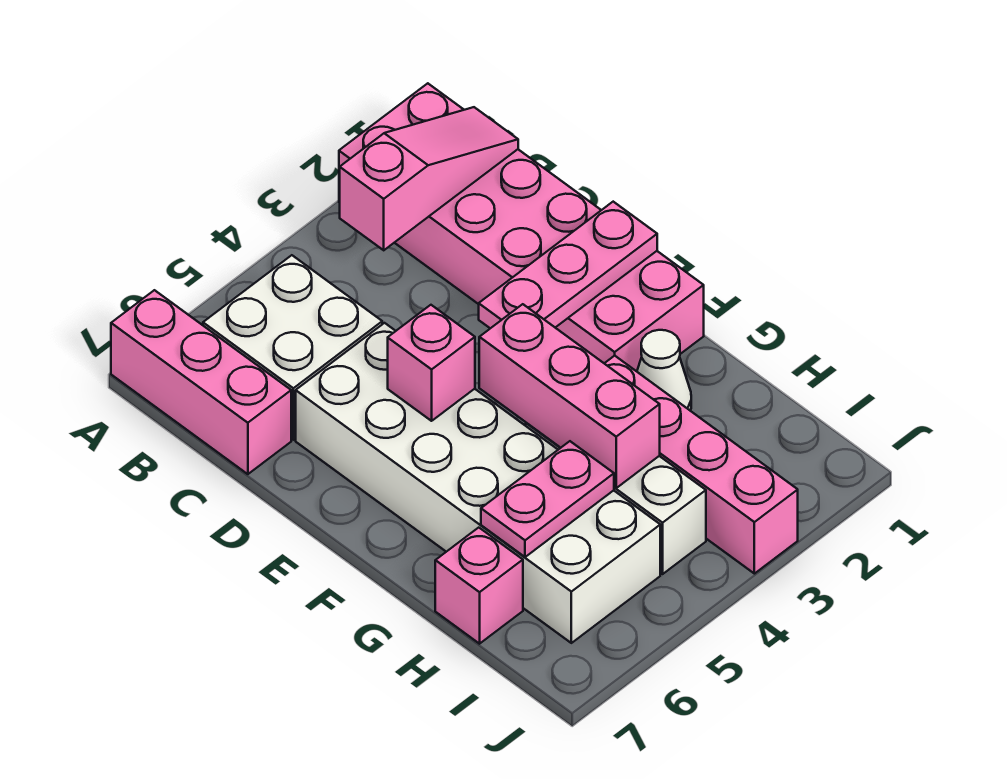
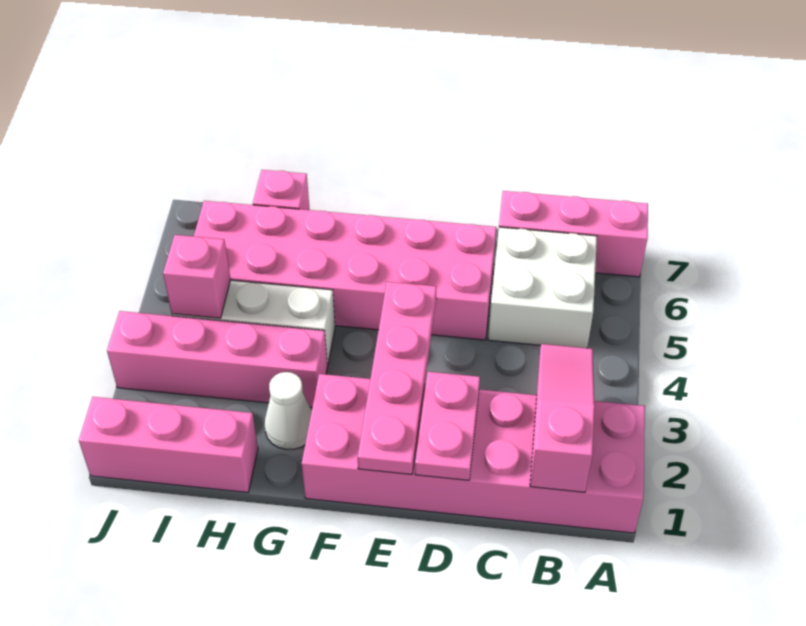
pink 1x3 slope [340,107,518,250] -> pink 1x3 slope turned to [530,344,595,492]
white 2x6 brick [296,323,660,643] -> pink 2x6 brick [194,201,496,340]
pink 1x3 plate [479,202,657,328] -> pink 1x4 plate [358,282,436,474]
pink 1x1 brick [388,305,475,421] -> pink 1x1 brick moved to [163,235,231,318]
pink 1x3 brick [479,304,660,488] -> pink 1x3 brick moved to [79,397,258,493]
pink 1x2 plate [481,441,614,557] -> pink 1x2 plate moved to [415,372,480,480]

